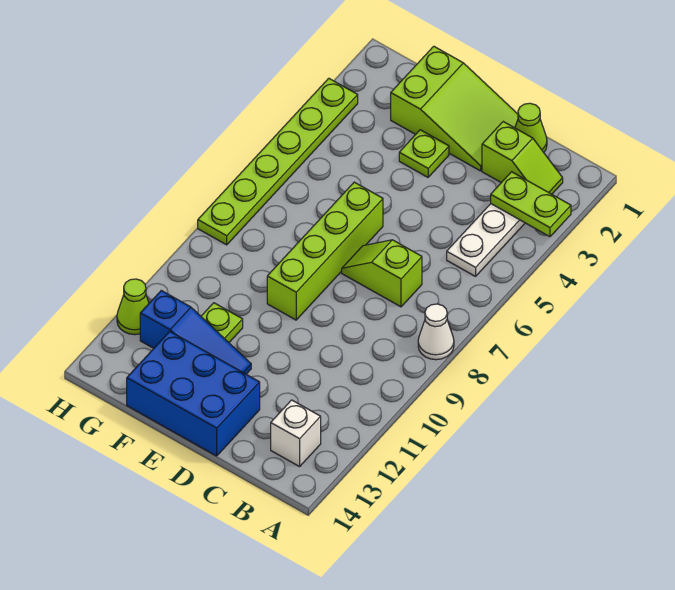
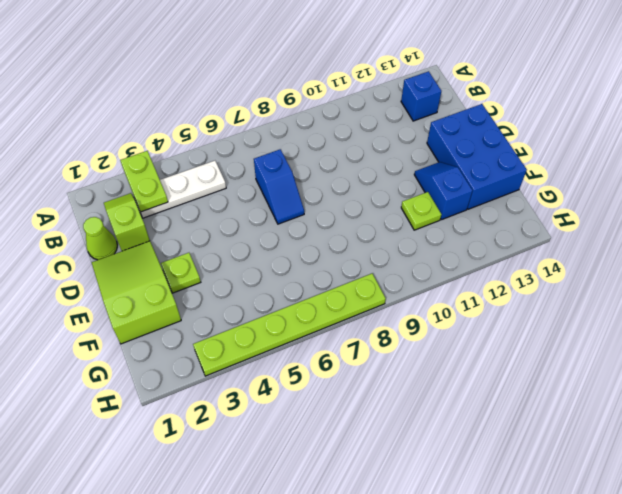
white 1x1 cone [418,304,454,360] -> none
white 1x1 brick [271,400,321,467] -> blue 1x1 brick [401,71,441,121]
lime 1x2 slope [342,240,422,307] -> blue 1x2 slope [254,149,304,224]
lime 1x4 brick [267,182,383,320] -> none
blue 1x3 slope [140,291,251,374] -> blue 1x2 slope [414,162,473,220]
lime 1x1 cone [117,279,149,335] -> none

